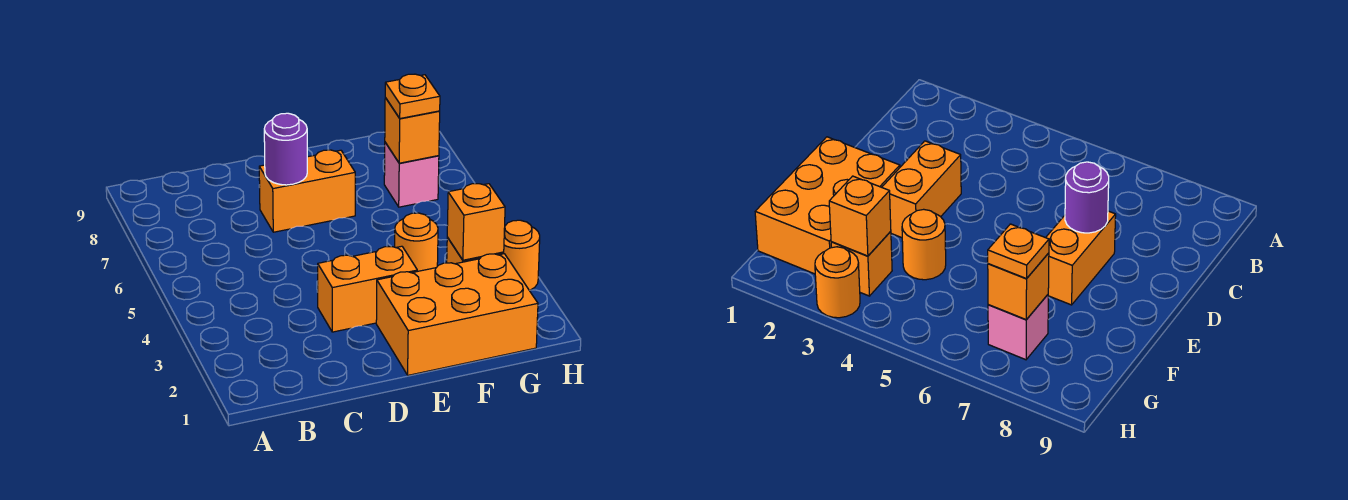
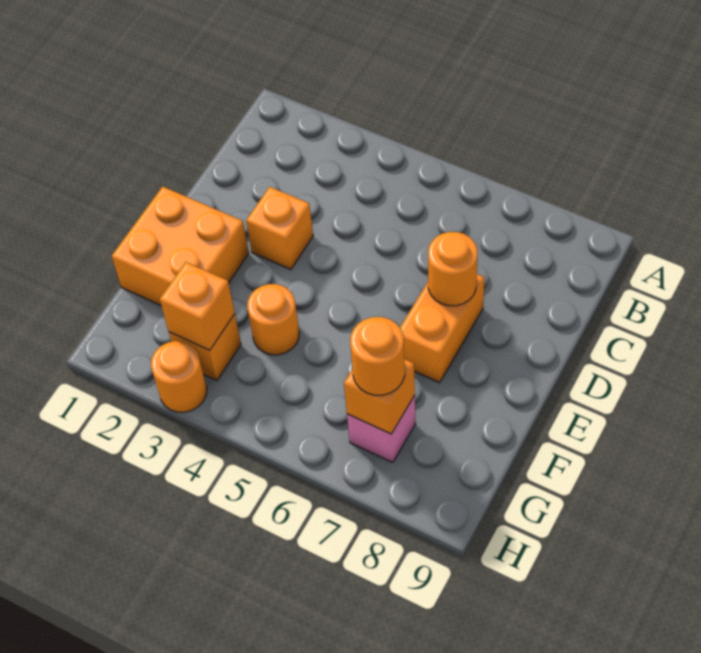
orange 1x2 brick [318,246,417,332] -> orange 1x1 brick [246,187,313,270]
purple 1x1 round brick [264,113,307,185] -> orange 1x1 round brick [428,232,477,306]
orange 2x3 brick [376,254,538,375] -> orange 2x2 brick [112,187,249,305]
orange 1x1 plate [385,74,440,118] -> orange 1x1 round brick [350,317,405,395]

